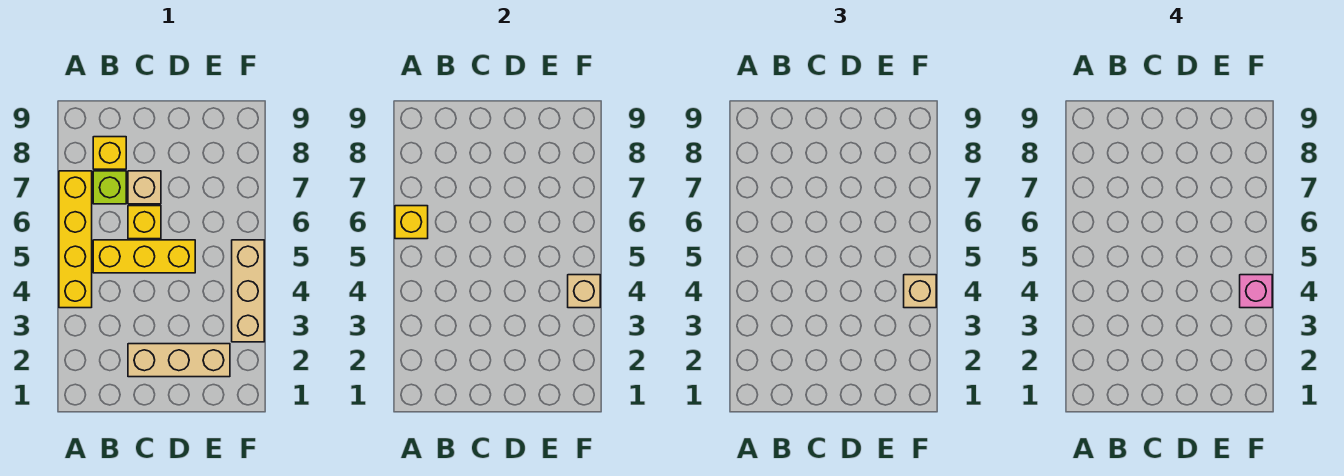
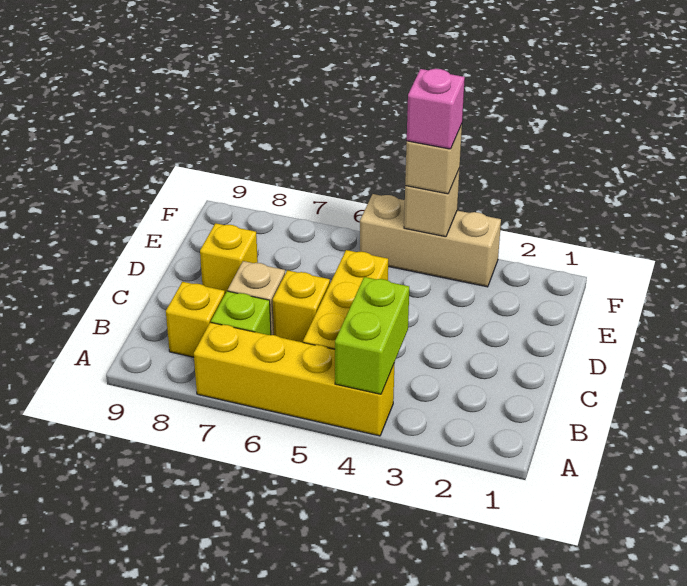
none -> lime 1x2 brick [335,277,409,394]
yellow 1x1 brick [395,206,428,239] -> yellow 1x1 brick moved to [200,223,258,294]
tan 1x3 brick [128,344,230,377] -> none

